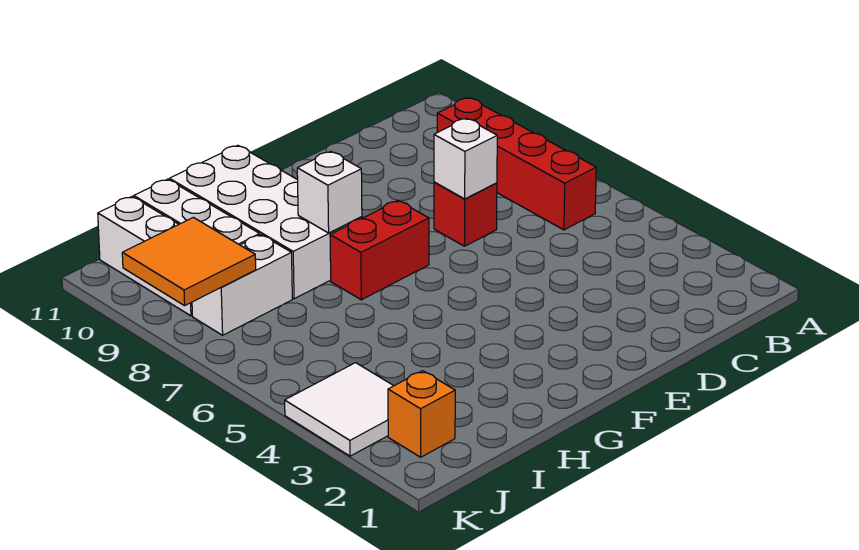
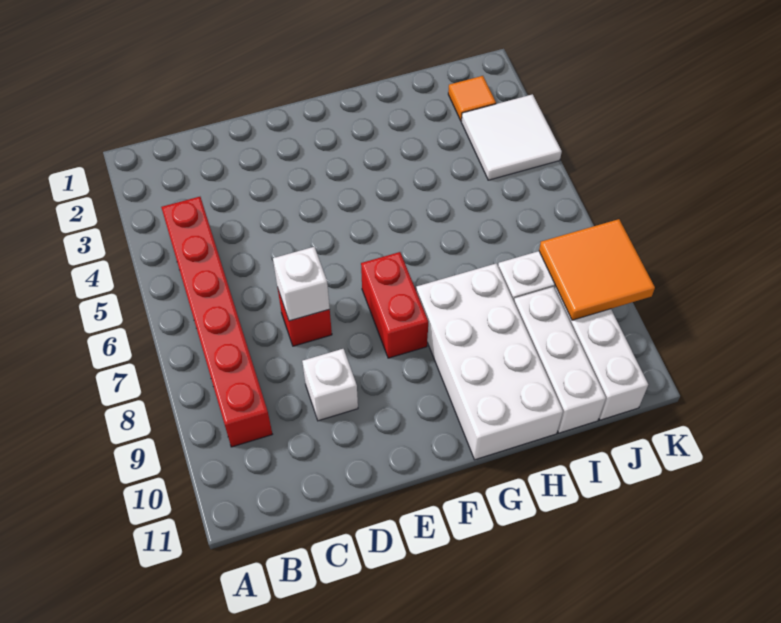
red 1x4 brick [437,98,596,230] -> red 1x6 brick [161,197,272,447]
red 1x2 brick [330,200,429,300] -> red 1x2 brick turned to [361,252,428,358]
white 1x1 brick [297,151,362,233] -> white 1x1 brick moved to [302,349,358,421]
orange 1x1 brick [388,371,455,457] -> orange 1x1 tile [448,76,496,121]

